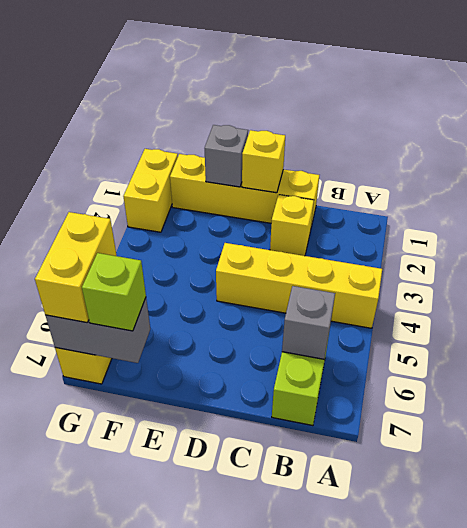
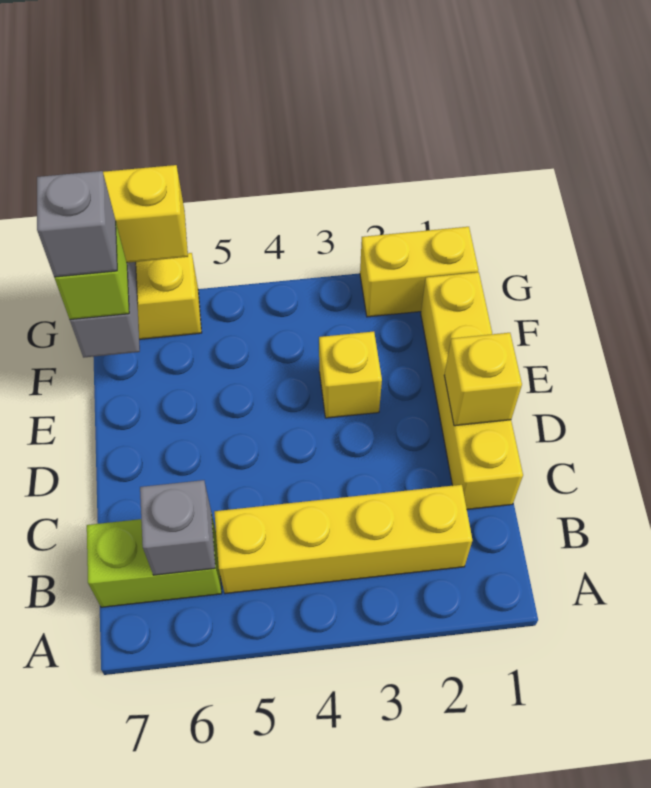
yellow 1x4 brick [216,243,382,328] -> yellow 1x4 brick turned to [214,485,472,594]
yellow 1x1 brick [270,195,314,256] -> yellow 1x1 brick moved to [319,331,382,418]
grey 1x1 brick [205,125,248,187] -> grey 1x1 brick moved to [37,171,117,277]

